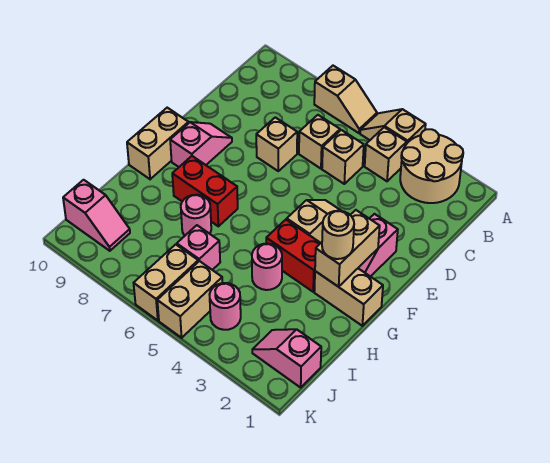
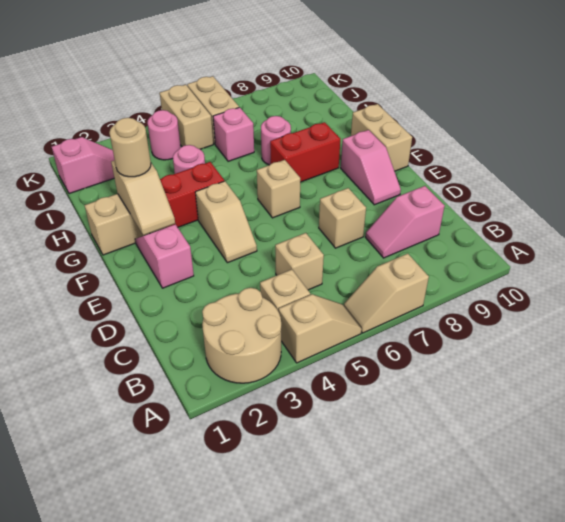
tan 1x1 brick [299,115,340,169] -> tan 1x1 brick moved to [257,160,300,218]
tan 1x2 brick [315,210,380,287] -> tan 1x2 slope [111,160,175,235]
pink 1x2 slope [63,180,130,251] -> pink 1x2 slope moved to [365,186,445,258]

